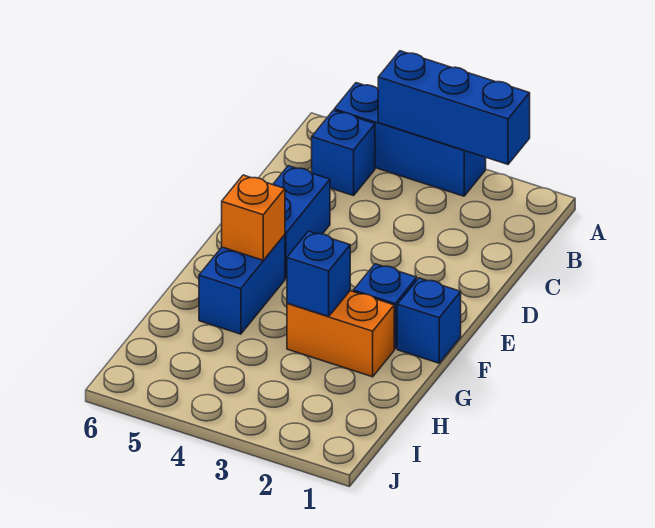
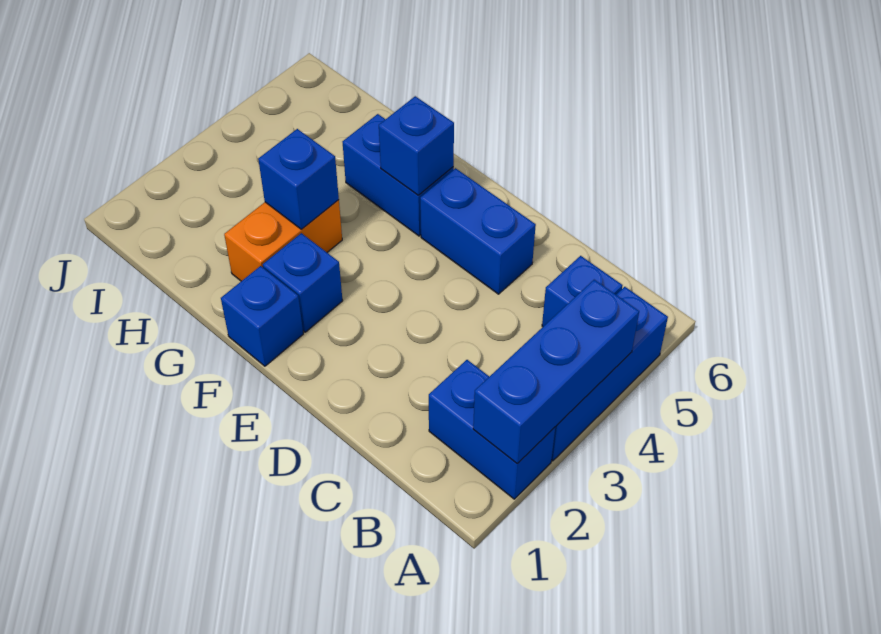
none -> blue 1x2 brick [429,360,555,499]
orange 1x1 brick [222,175,285,260] -> blue 1x1 brick [379,96,454,195]

